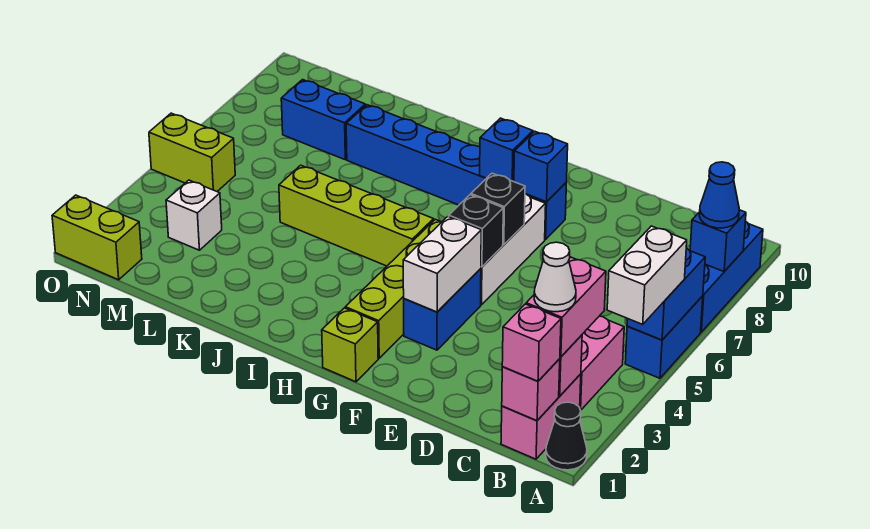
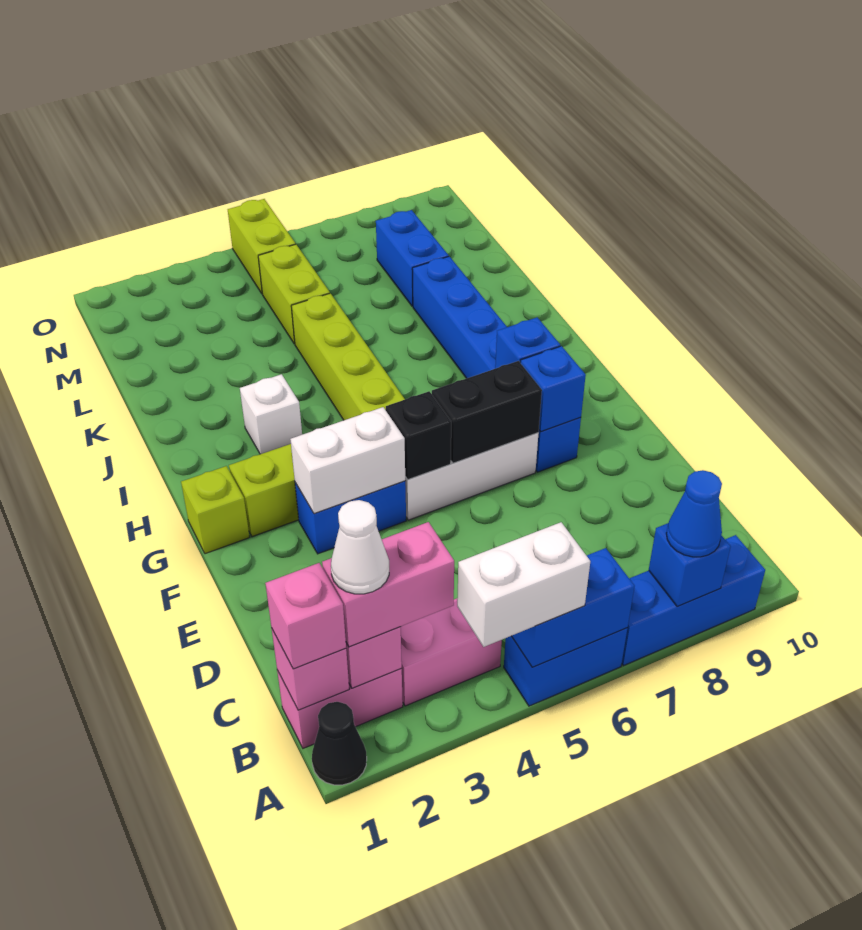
black 1x1 brick [471,173,525,245] -> black 1x2 brick [432,361,542,463]
white 1x1 brick [166,180,222,250] -> white 1x1 brick moved to [240,374,302,454]
lime 1x2 brick [52,195,142,280] -> lime 1x2 brick moved to [258,244,330,344]

